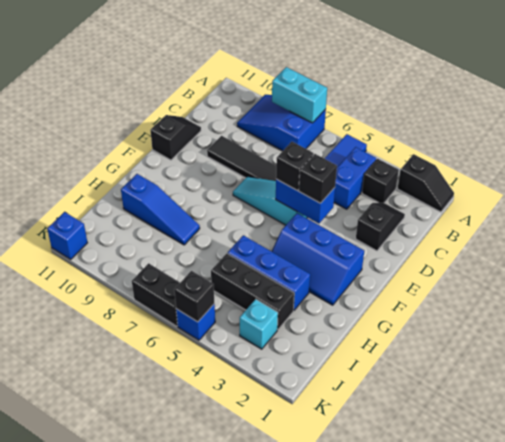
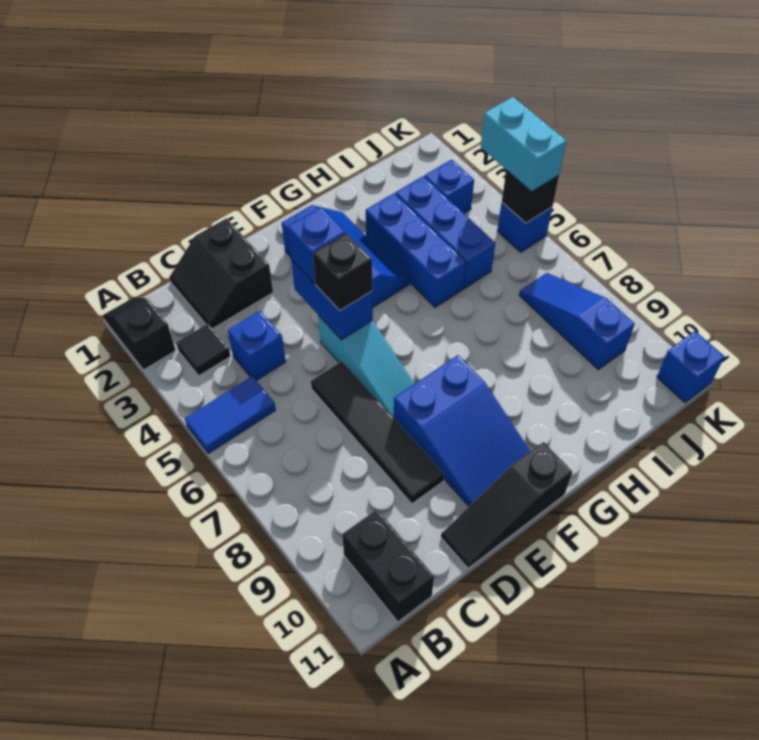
blue 2x3 slope [237,95,326,151] -> blue 2x3 slope moved to [394,355,530,506]
cyan 1x2 brick [272,67,327,123] -> cyan 1x2 brick moved to [481,97,566,191]
black 1x1 brick [362,159,399,203] -> black 1x1 tile [176,324,230,376]
blue 1x2 brick [334,147,376,209] -> blue 1x1 brick [228,311,286,381]
black 1x2 slope [356,203,405,251] -> black 2x2 slope [169,218,273,329]
black 1x2 slope [150,115,201,160] -> black 1x3 slope [441,442,573,568]
black 1x1 brick [299,154,337,203] -> blue 1x1 brick [287,207,345,284]
blue 1x3 slope [121,174,200,245] -> blue 1x3 slope moved to [519,273,635,370]
black 1x3 brick [211,253,294,329] -> blue 1x3 brick [395,176,496,289]
cyan 1x1 brick [240,299,278,349] -> blue 1x1 brick [424,159,474,213]
black 1x2 brick [132,263,180,326] -> black 1x2 brick moved to [342,509,434,622]

